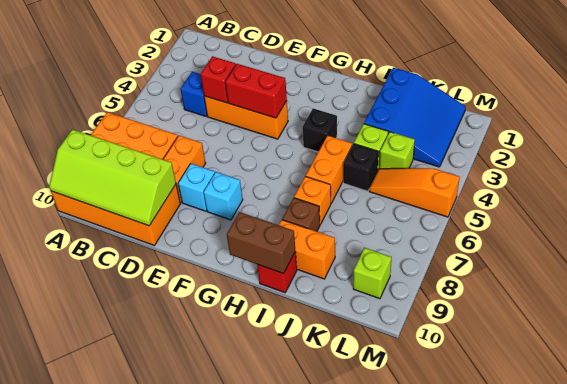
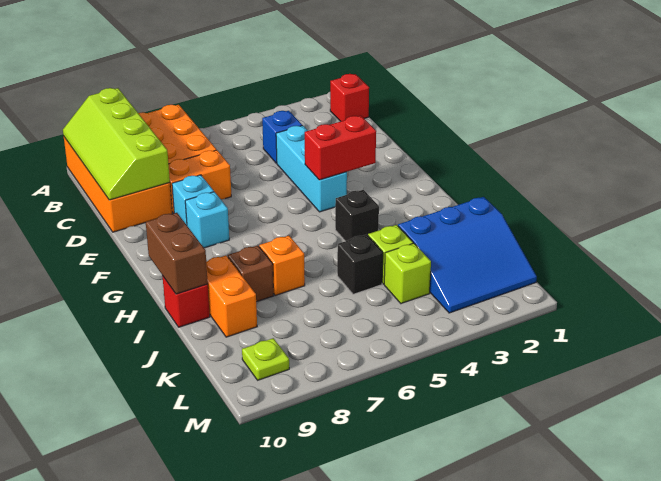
orange 1x3 brick [204,96,288,139] -> cyan 1x3 brick [276,125,347,212]
red 1x1 brick [201,56,236,103] -> red 1x1 brick moved to [330,74,369,121]
red 1x2 brick [225,64,287,118] -> red 1x2 brick turned to [305,116,376,180]
orange 1x2 brick [306,136,352,203] -> none
orange 1x3 slope [369,168,460,217] -> none
lime 1x1 brick [353,248,391,299] -> lime 1x1 plate [242,338,289,380]

